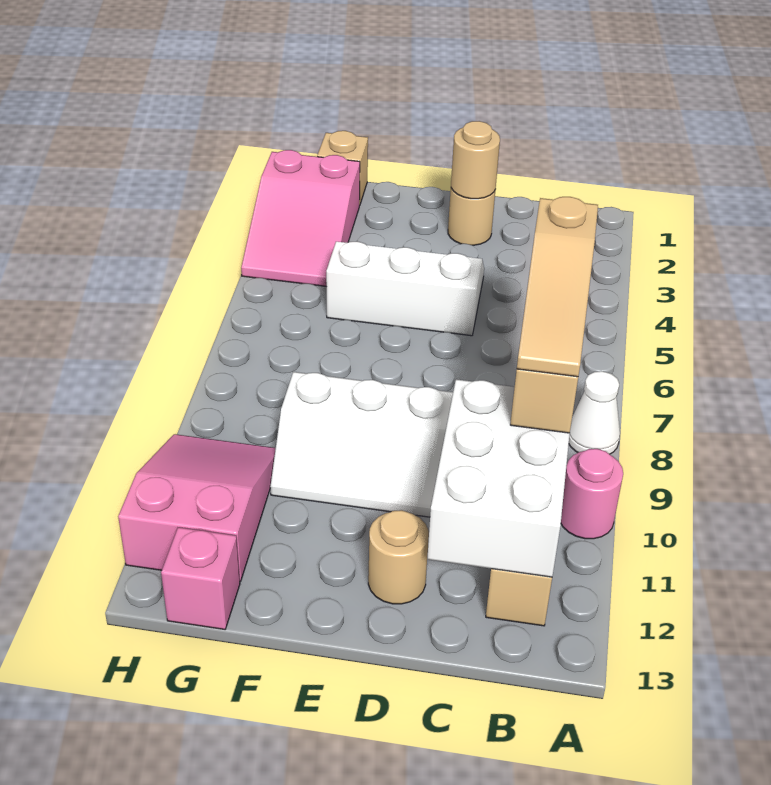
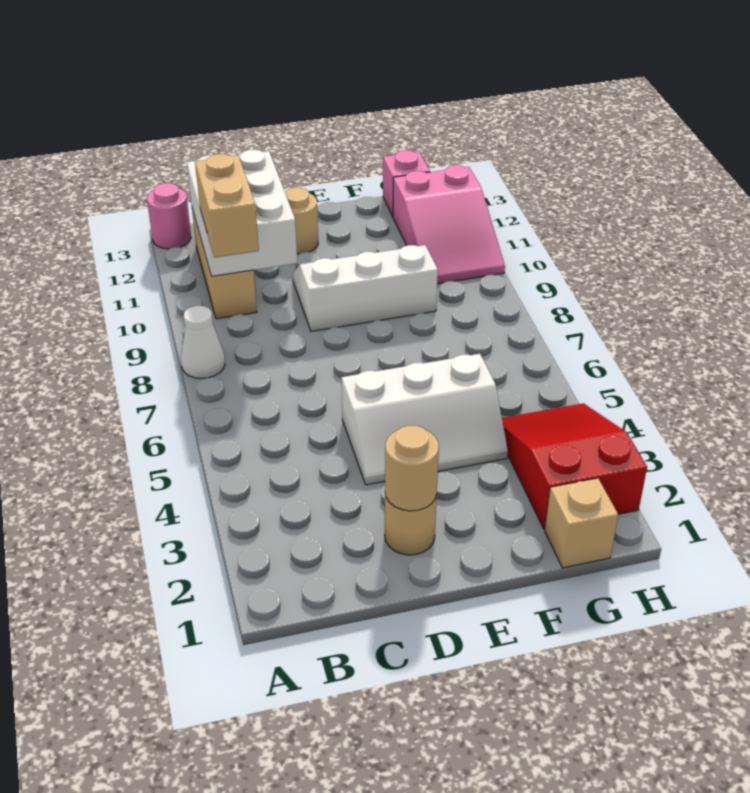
pink 1x1 round brick [561,449,623,539] -> pink 1x1 round brick moved to [147,183,191,249]
tan 1x3 slope [517,197,598,377] -> none
pink 2x3 slope [241,150,360,287] -> red 2x3 slope [502,403,647,529]

